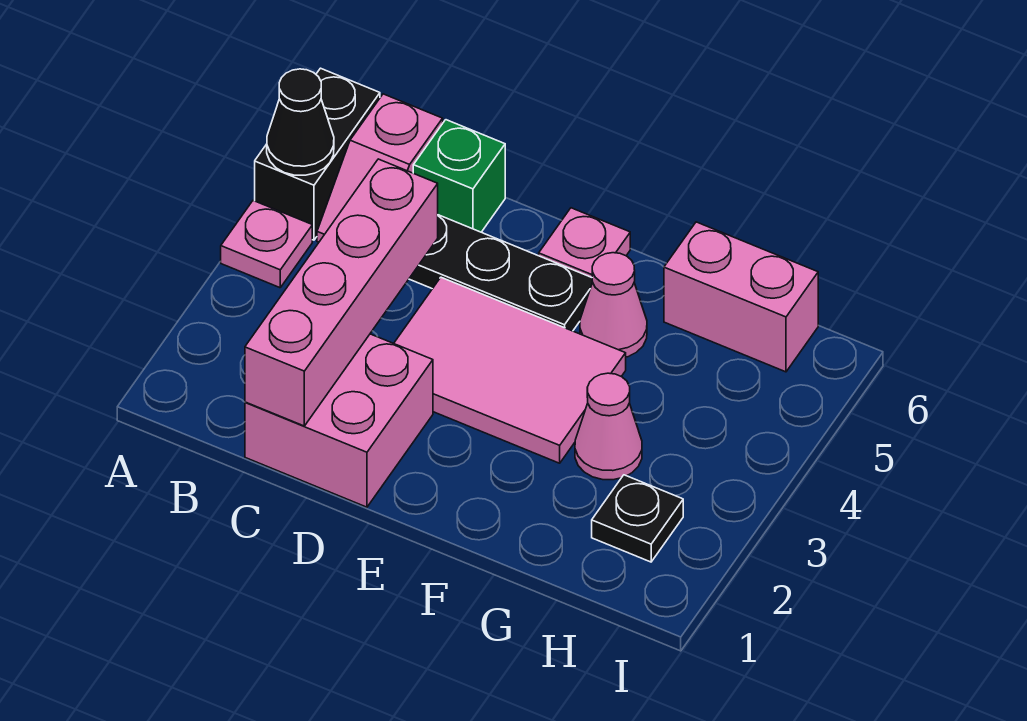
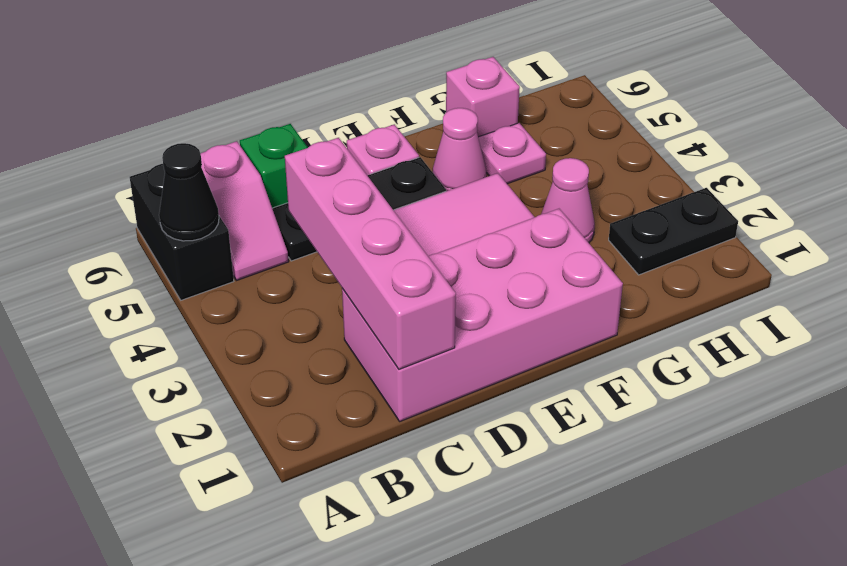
pink 1x1 plate [221,201,312,288] -> pink 1x1 plate moved to [478,123,546,184]
pink 2x2 brick [245,334,433,507] -> pink 2x4 brick [342,209,623,421]
pink 1x2 brick [664,222,818,372] -> pink 1x1 brick [446,57,520,137]
black 1x1 plate [592,475,683,562] -> black 1x2 plate [609,188,738,275]

